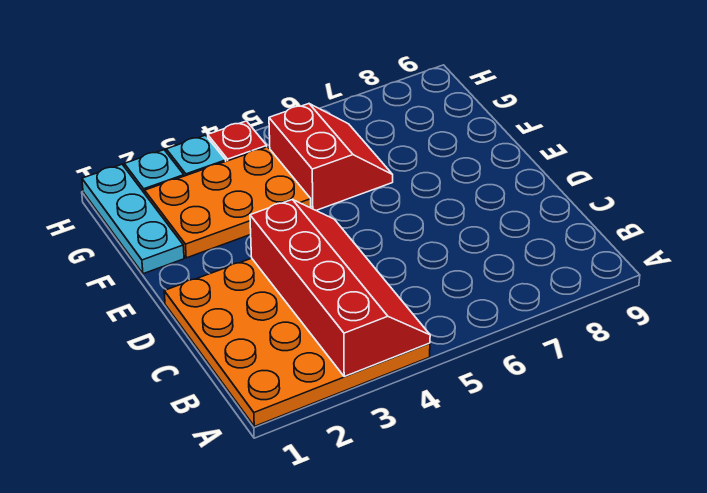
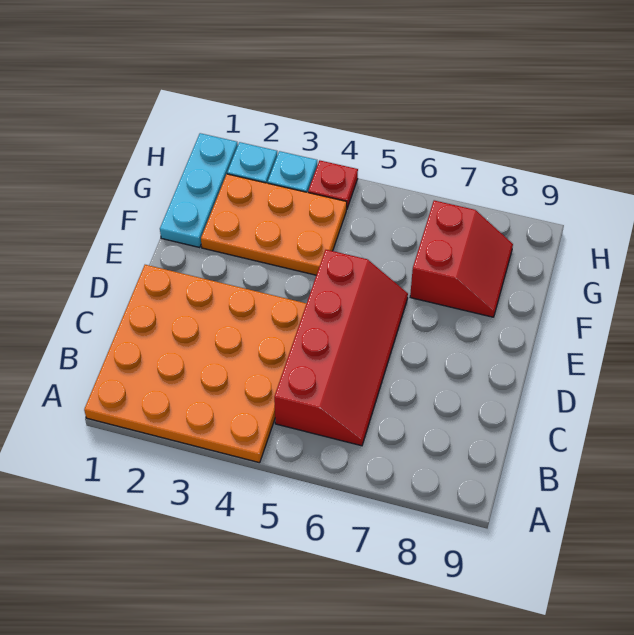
red 2x4 slope [250,199,430,376] -> red 2x4 slope moved to [274,250,408,446]
red 2x2 slope [269,104,393,211] -> red 2x2 slope moved to [410,200,513,317]

